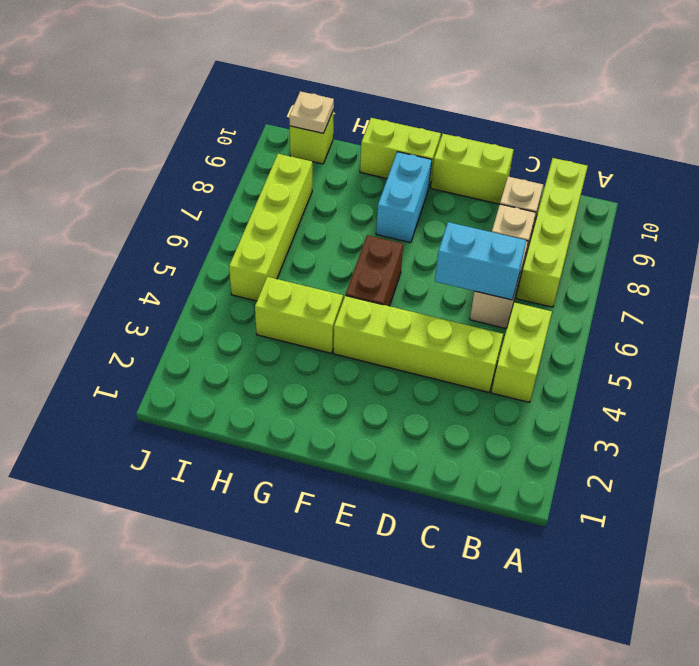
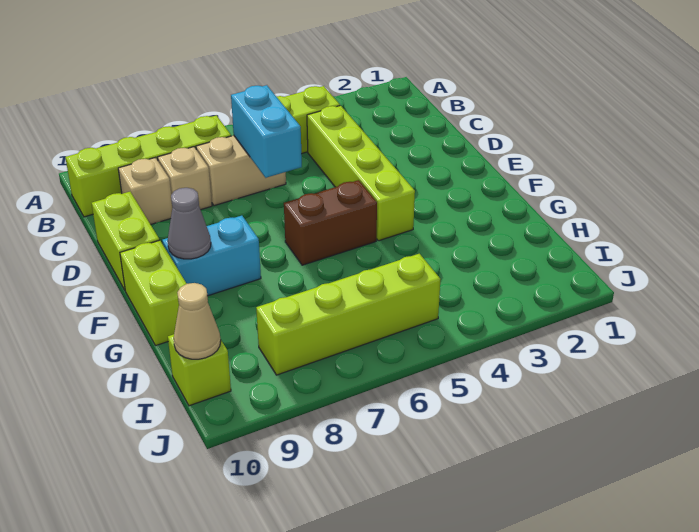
none -> grey 1x1 cone [168,188,211,259]
lime 1x2 brick [255,277,343,353] -> none
tan 1x1 plate [289,91,334,133] -> tan 1x1 cone [174,283,221,359]

